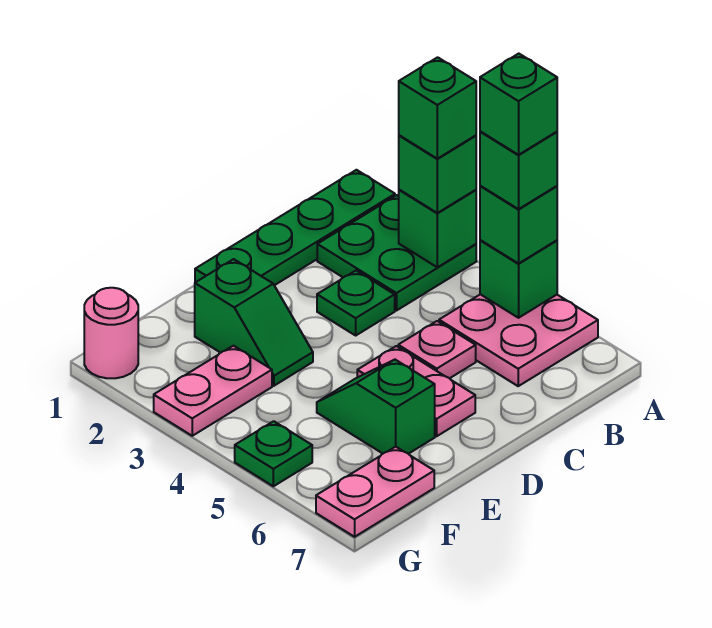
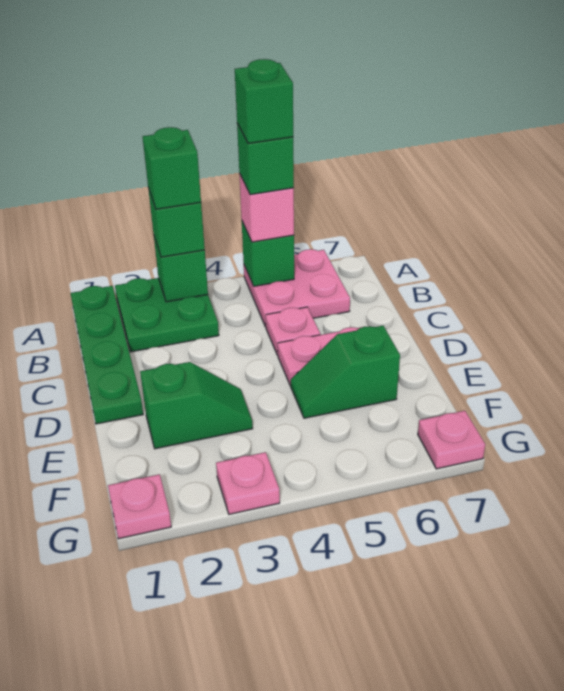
green 1x1 brick [480,186,557,263] -> pink 1x1 brick [239,173,294,242]
green 1x1 plate [317,271,395,335] -> none
pink 1x2 plate [154,346,272,436] -> pink 1x1 plate [216,452,280,514]
pink 1x2 plate [316,447,434,537] -> pink 1x1 plate [418,411,485,469]
pink 1x1 round brick [84,288,138,378] -> pink 1x1 plate [108,474,171,539]
green 1x1 plate [235,421,312,486] -> none

